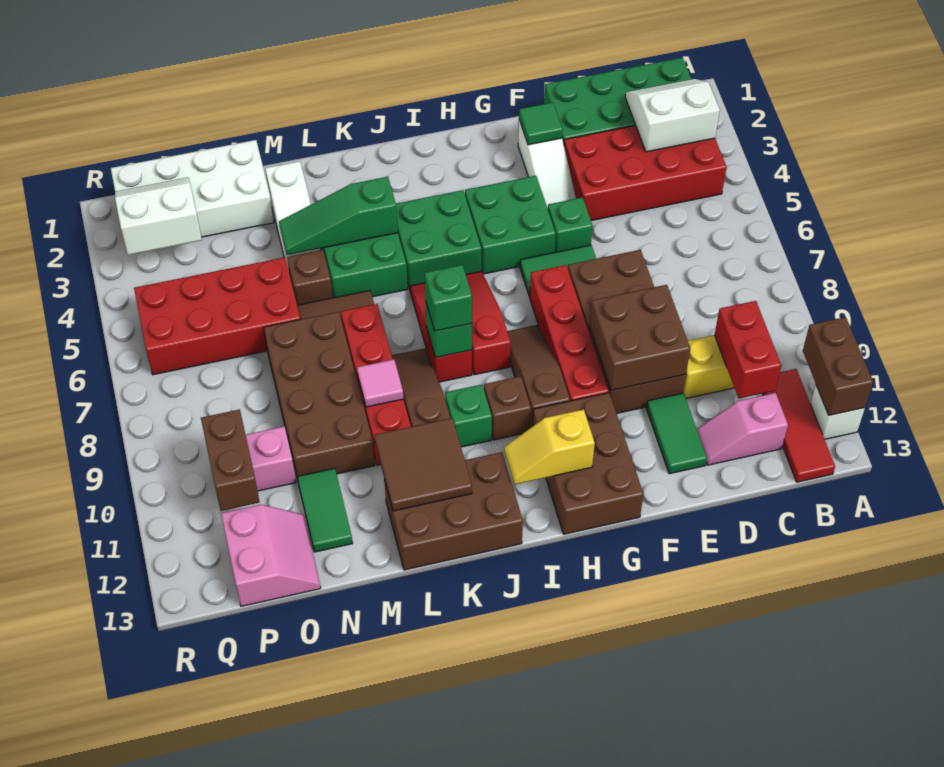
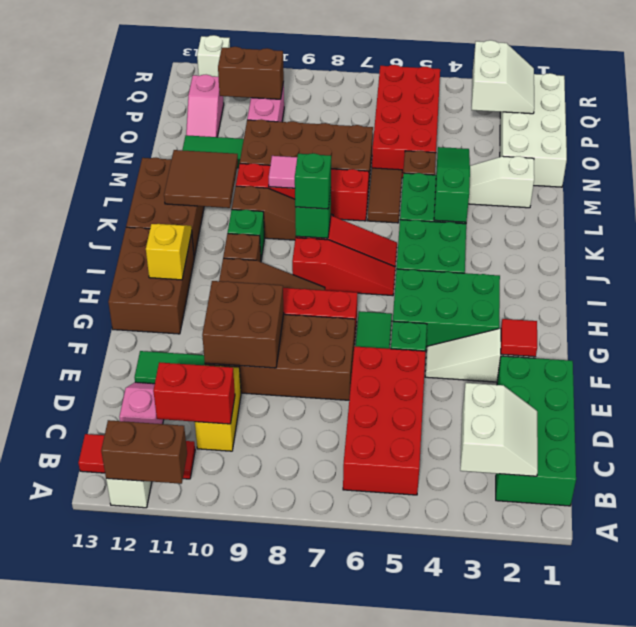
red 2x4 brick [564,125,727,221] -> red 2x4 brick moved to [343,346,426,495]
green 1x1 tile [519,102,563,145] -> red 1x1 tile [501,319,537,357]
green 2x2 brick [465,176,556,274] -> green 2x3 brick [393,269,500,350]
brown 2x3 brick [533,393,644,534] -> brown 2x3 brick turned to [108,227,194,334]
pink 2x2 slope [221,504,321,606] -> pink 1x2 slope [186,75,224,137]
none -> white 1x1 brick [197,35,230,77]

